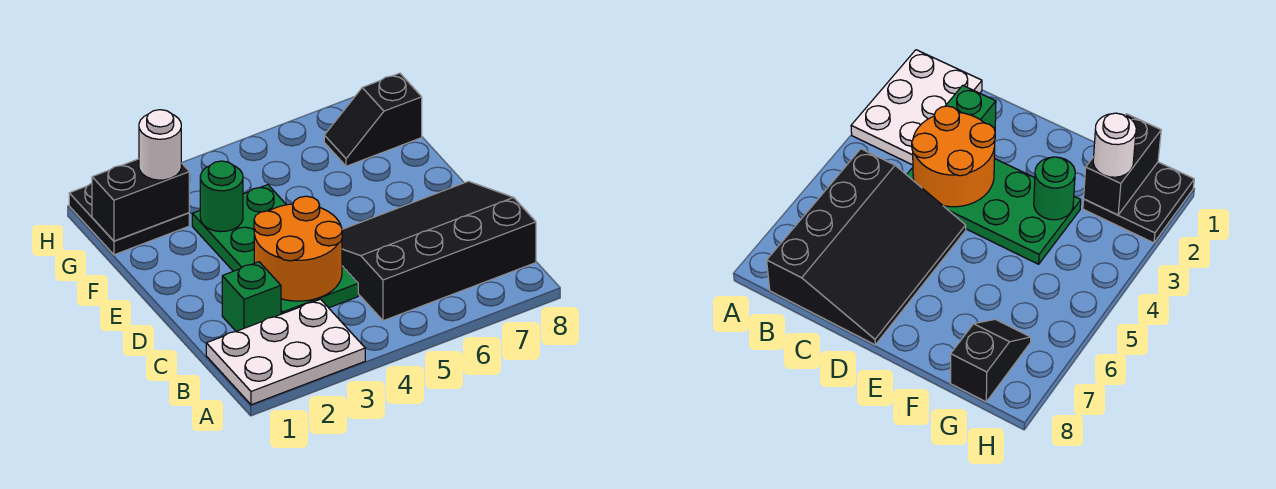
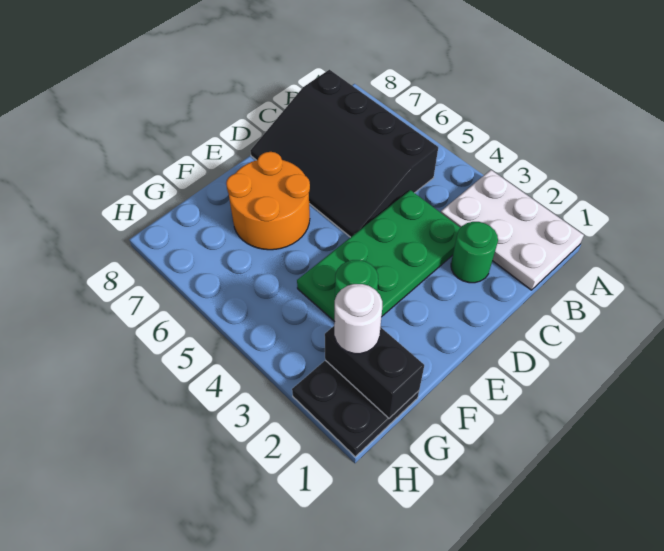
green 1x1 brick [222,262,281,331] -> green 1x1 round brick [451,222,498,283]
orange 2x2 round brick [254,196,342,301] -> orange 2x2 round brick moved to [226,152,310,250]
black 1x2 slope [324,73,422,166] -> none

